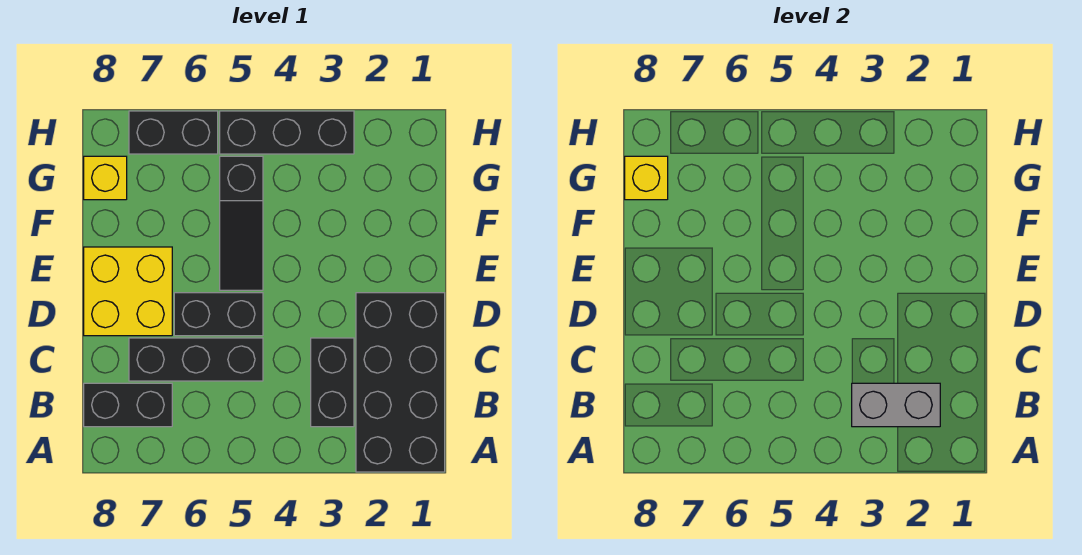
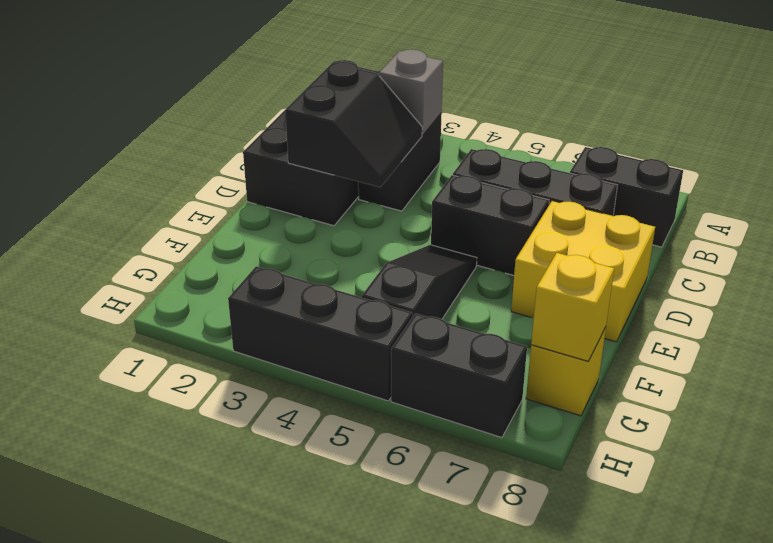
grey 1x2 brick [852,383,940,427] -> grey 1x1 brick [379,50,443,135]
none -> black 2x2 slope [285,62,422,187]

